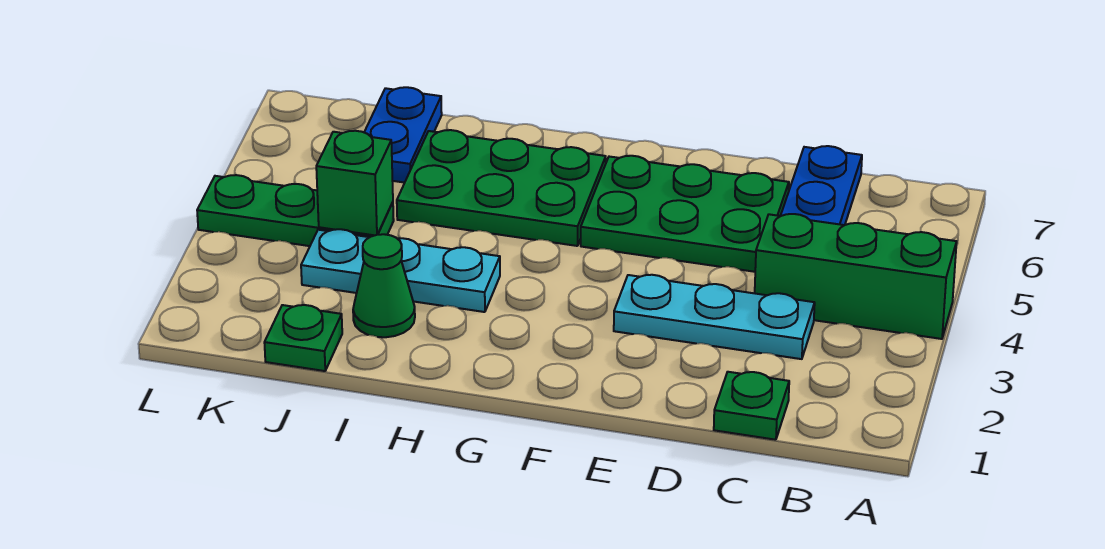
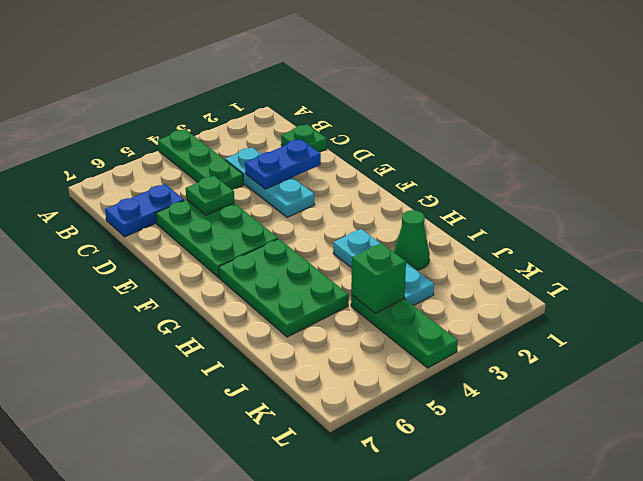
green 1x3 brick [755,214,957,339] -> green 1x3 plate [158,129,244,190]
green 1x1 plate [264,305,342,371] -> green 1x1 plate moved to [186,176,235,215]
blue 1x2 plate [364,87,442,183] -> blue 1x2 plate moved to [245,139,321,189]

